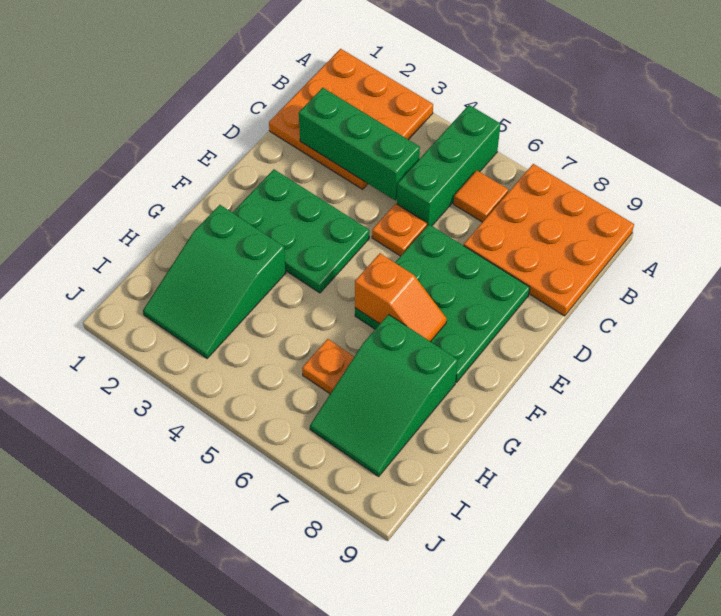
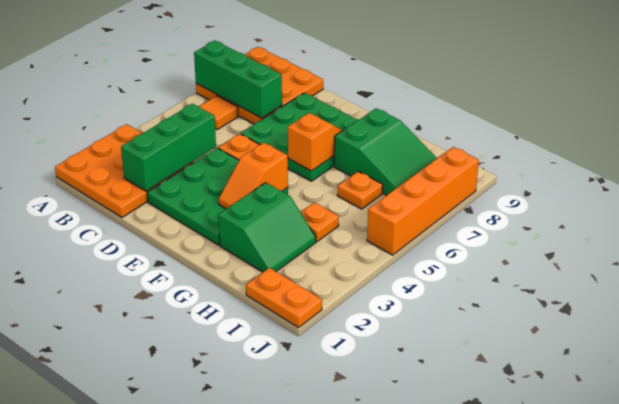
green 1x3 brick [397,105,501,226] -> green 1x3 brick moved to [194,41,282,118]
green 2x3 plate [232,169,369,293] -> green 3x3 plate [147,148,288,245]
none -> orange 1x2 slope [219,143,288,209]
green 2x3 slope [143,205,286,358] -> green 2x2 slope [218,183,316,272]
none -> orange 1x1 plate [301,202,339,242]
none -> orange 1x2 plate [246,268,322,328]
none -> orange 1x4 brick [367,147,479,255]

